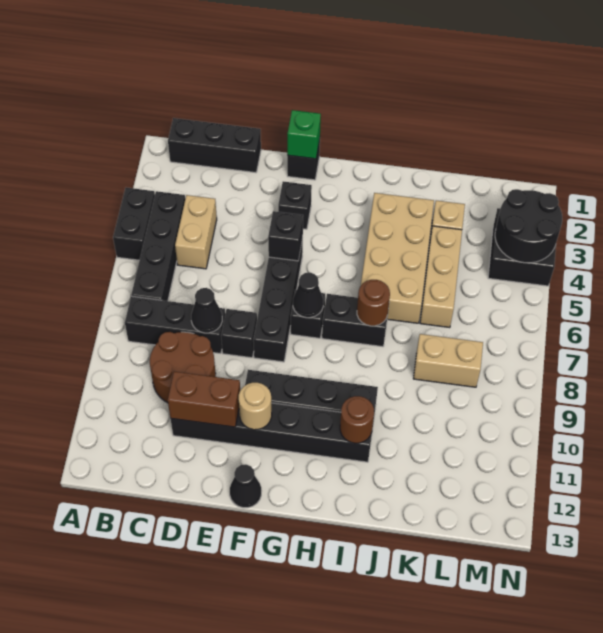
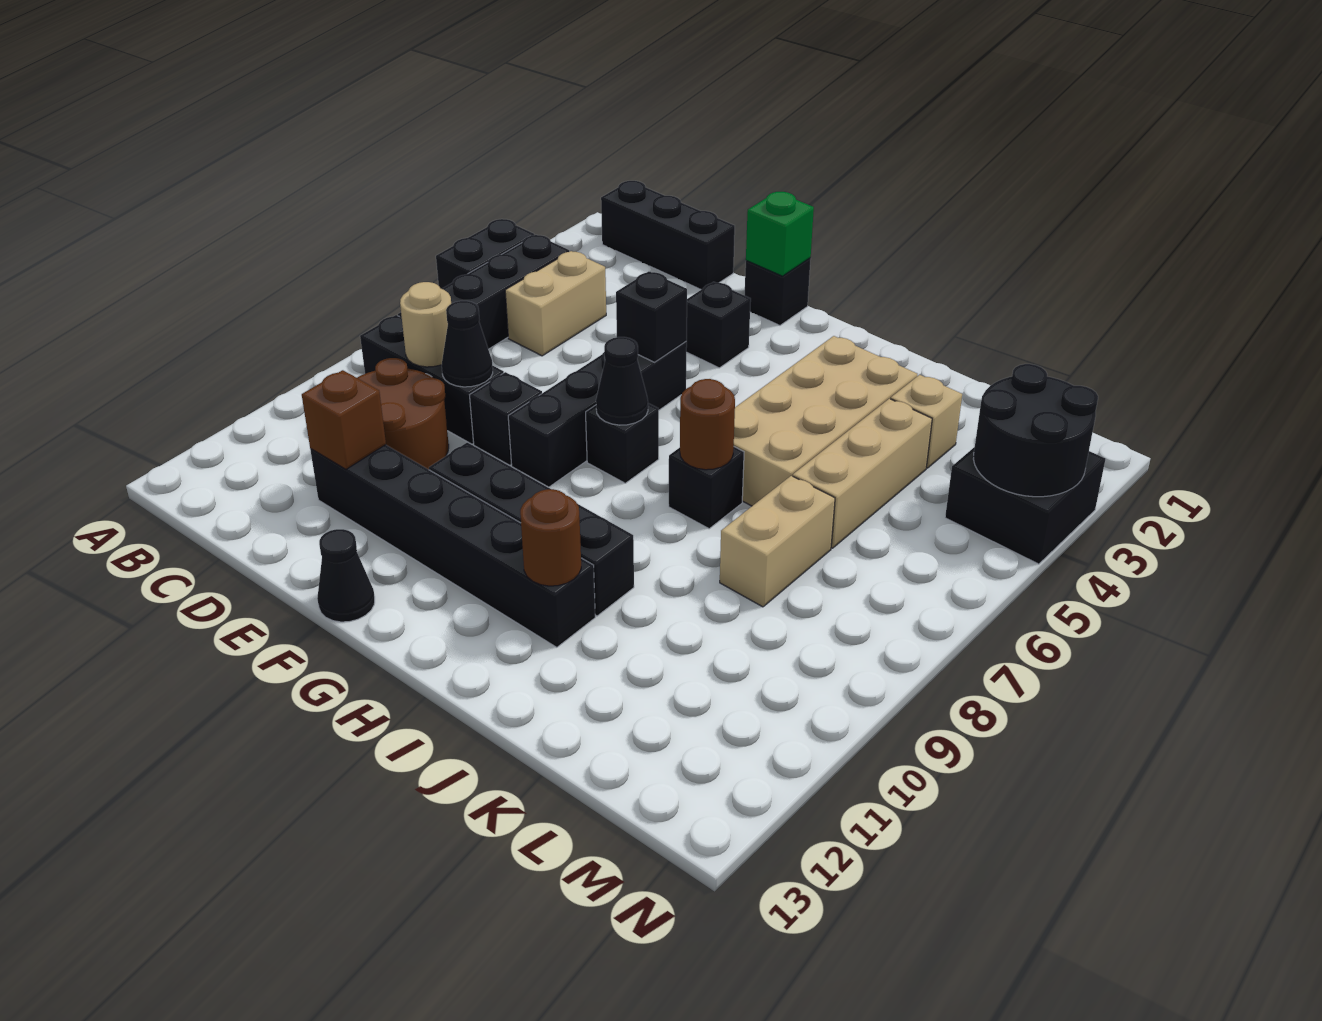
brown 1x2 brick [168,372,240,427] -> brown 1x1 brick [302,370,386,469]
tan 1x1 round brick [239,383,272,430] -> tan 1x1 round brick moved to [400,282,451,367]
black 1x2 brick [322,294,389,347] -> black 1x1 brick [669,447,744,529]
tan 1x2 brick [413,334,483,387] -> tan 1x2 brick turned to [720,476,835,607]

